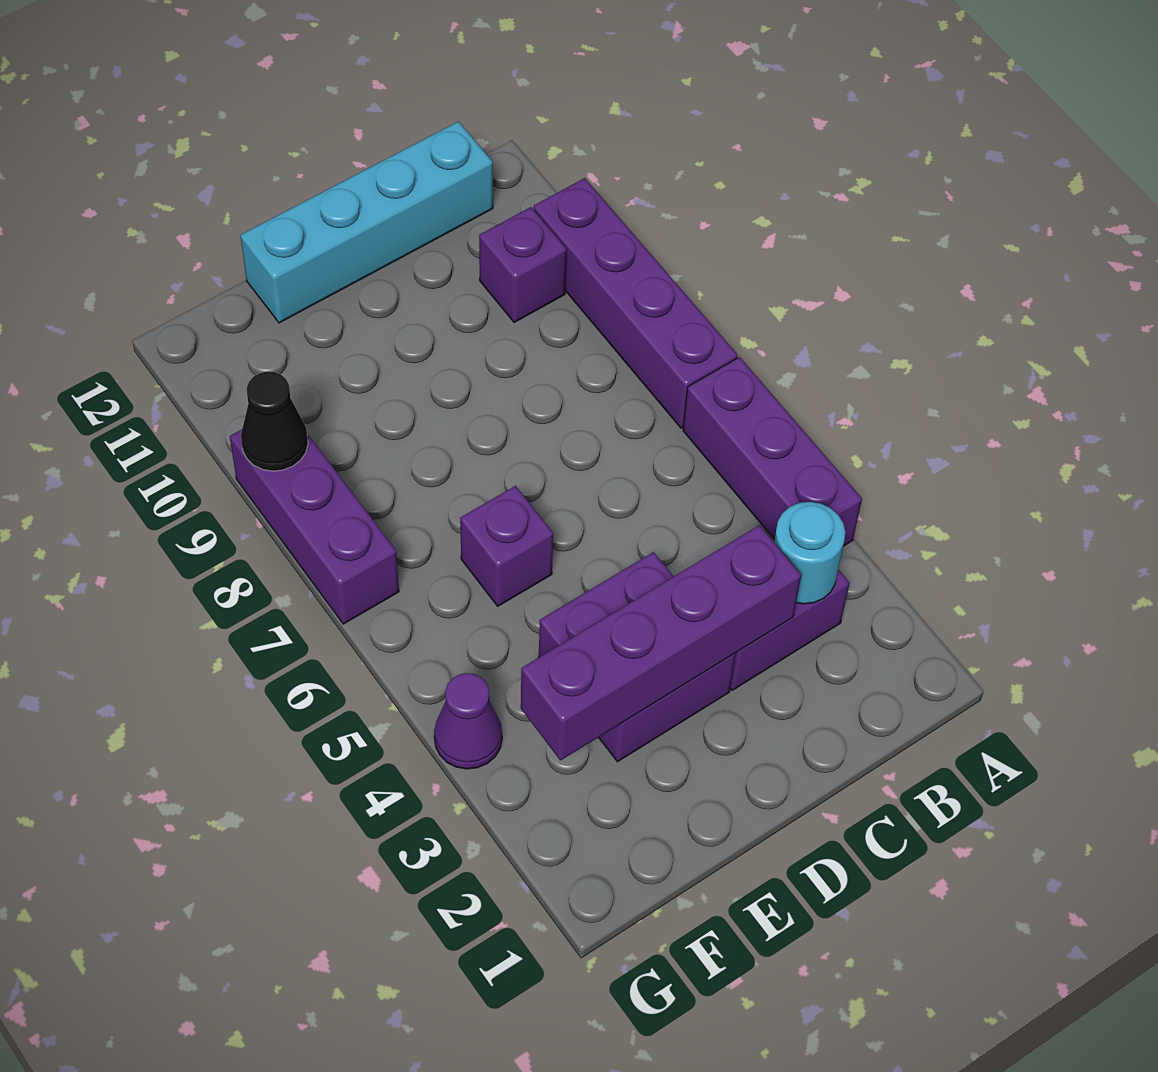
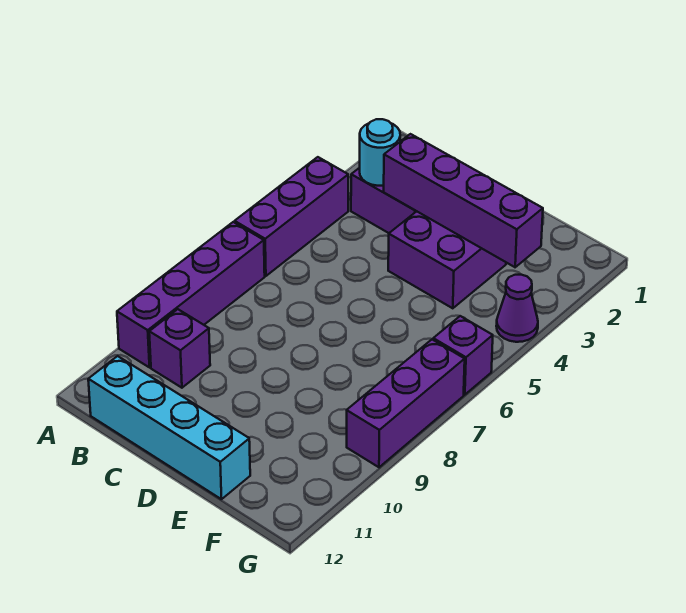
purple 1x1 brick [460,486,553,606] -> purple 1x1 brick moved to [433,316,493,395]
black 1x1 cone [241,371,308,471] -> none

